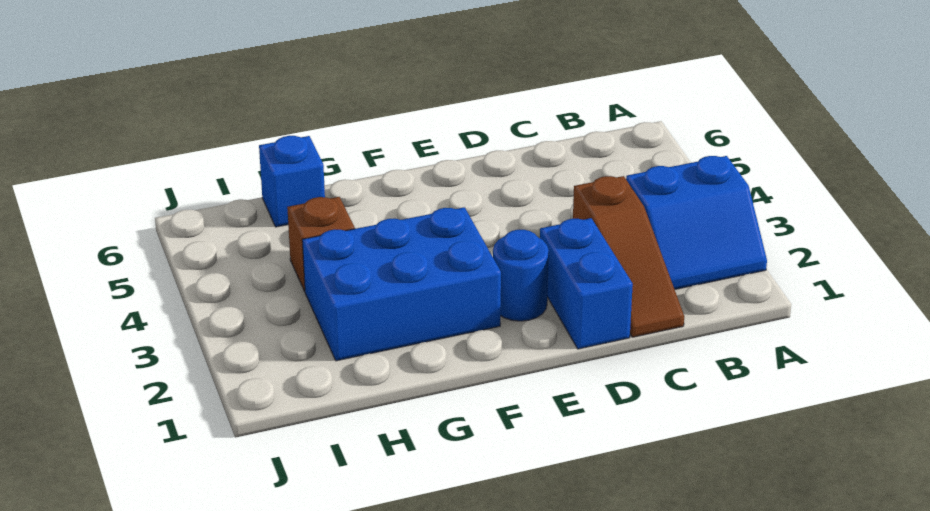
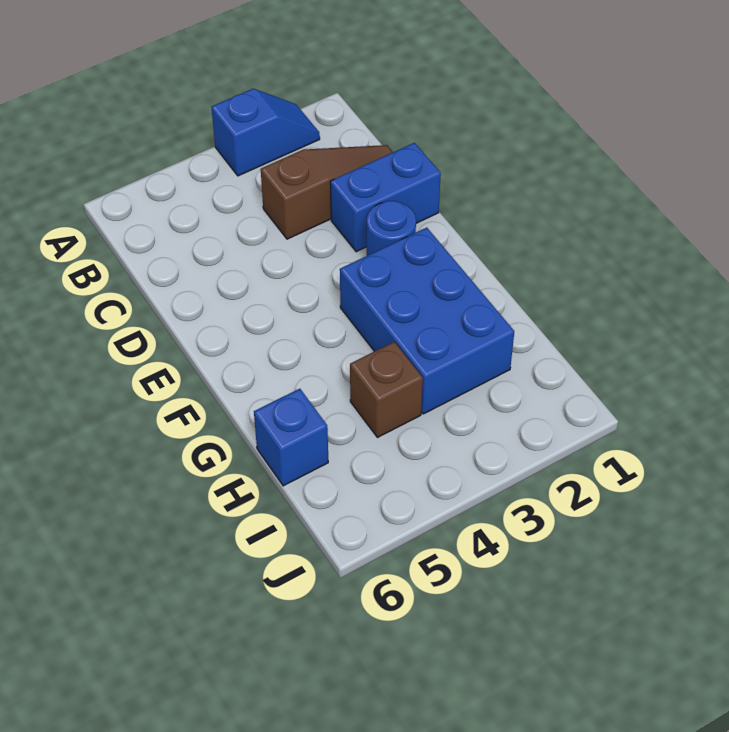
blue 2x2 slope [626,156,767,289] -> blue 1x2 slope [211,89,320,176]

